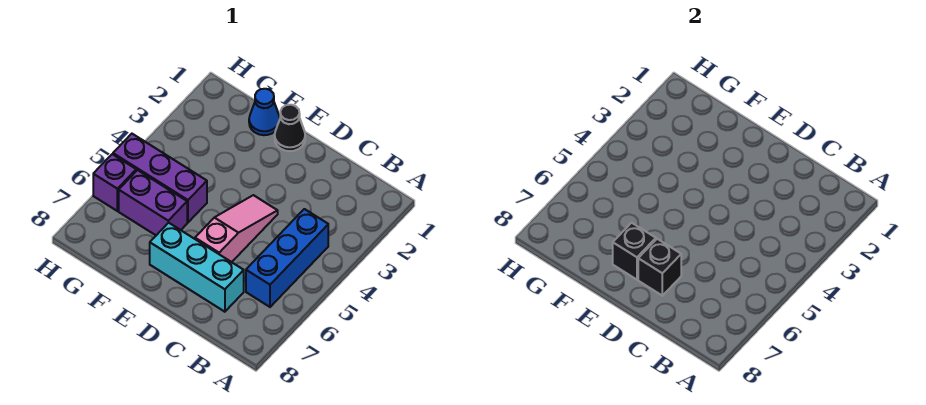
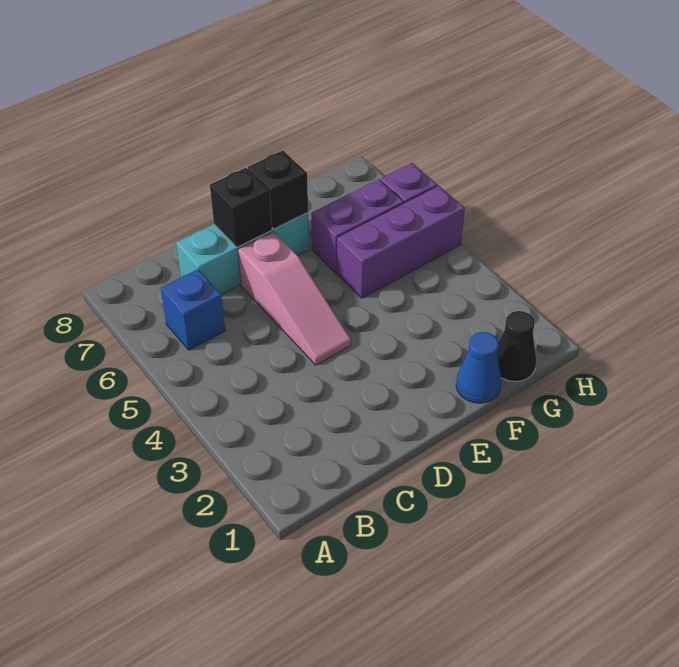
blue 1x3 brick [246,209,328,307] -> blue 1x1 brick [161,269,225,350]
black 1x1 cone [275,105,305,151] -> black 1x1 cone moved to [497,311,536,382]

